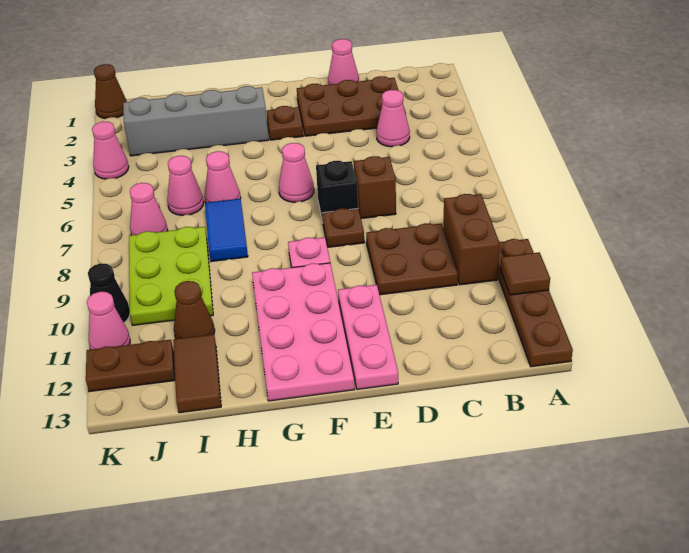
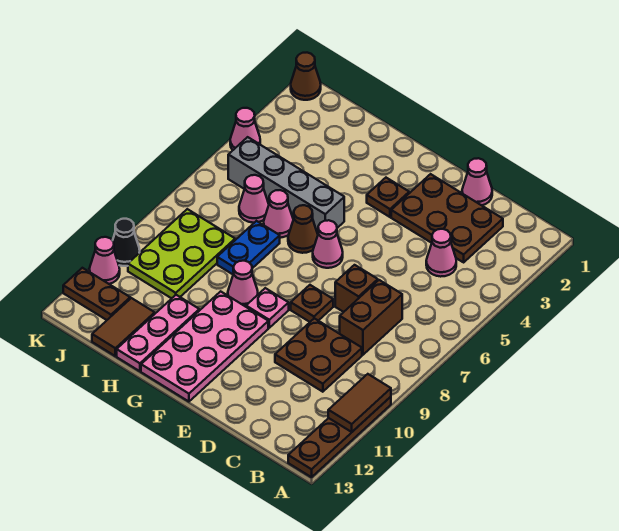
brown 1x1 tile [500,252,550,295] -> brown 1x2 tile [328,374,391,432]
brown 1x2 brick [443,194,500,285] -> brown 1x2 brick moved to [340,280,402,355]
black 1x1 brick [316,160,358,222] -> none
pink 1x3 plate [338,285,398,389] -> pink 1x3 plate moved to [117,295,199,371]
grey 1x4 brick [123,86,269,156] -> grey 1x4 brick moved to [228,137,344,234]
blue 1x2 tile [205,199,248,262] -> blue 1x2 plate [217,221,280,274]
brown 1x1 cone [174,281,215,339] -> brown 1x1 cone moved to [288,205,318,253]
pink 1x1 cone [130,183,168,235] -> pink 1x1 cone moved to [228,261,258,307]

